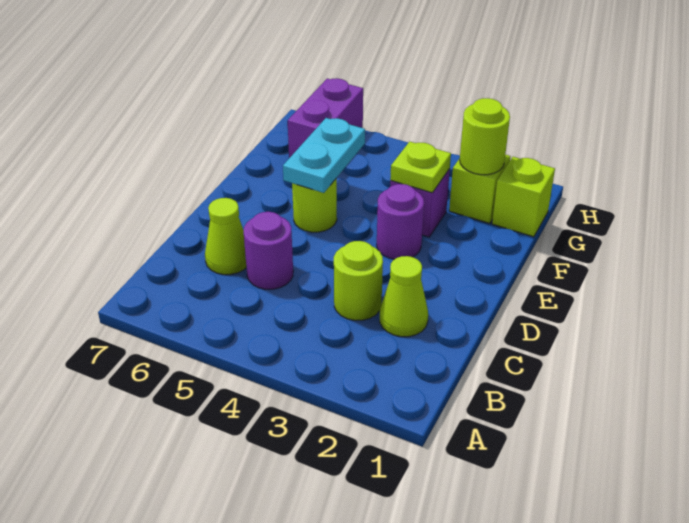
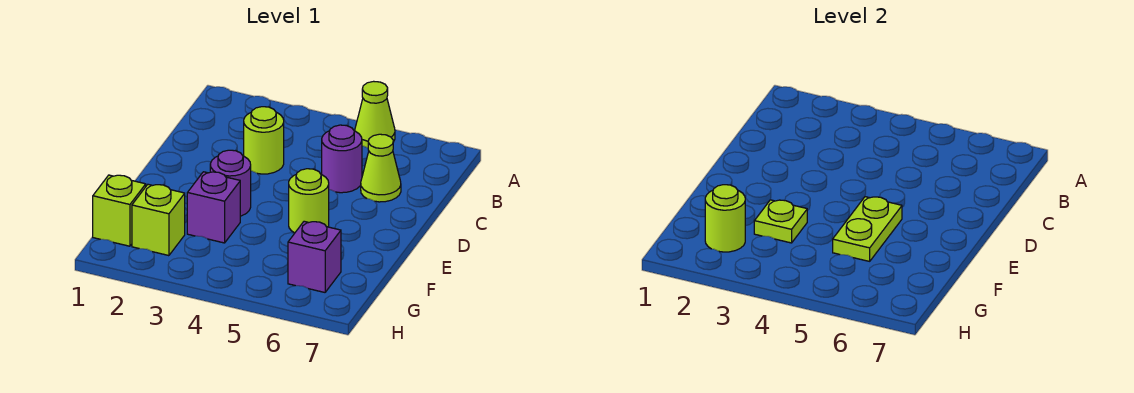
lime 1x1 cone [380,256,428,337] -> lime 1x1 cone moved to [355,81,395,148]
cyan 1x2 plate [283,118,365,193] -> lime 1x2 plate [833,197,902,261]
purple 1x2 brick [288,78,363,158] -> purple 1x1 brick [288,221,341,292]

